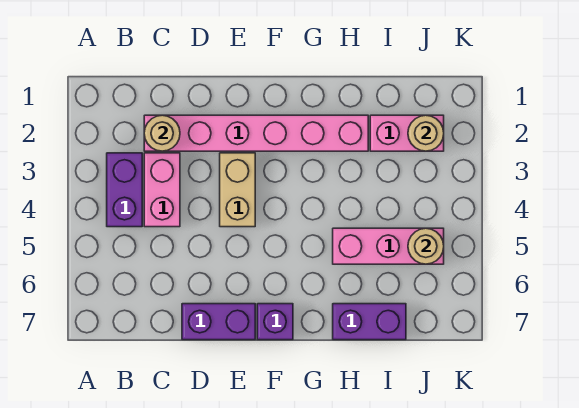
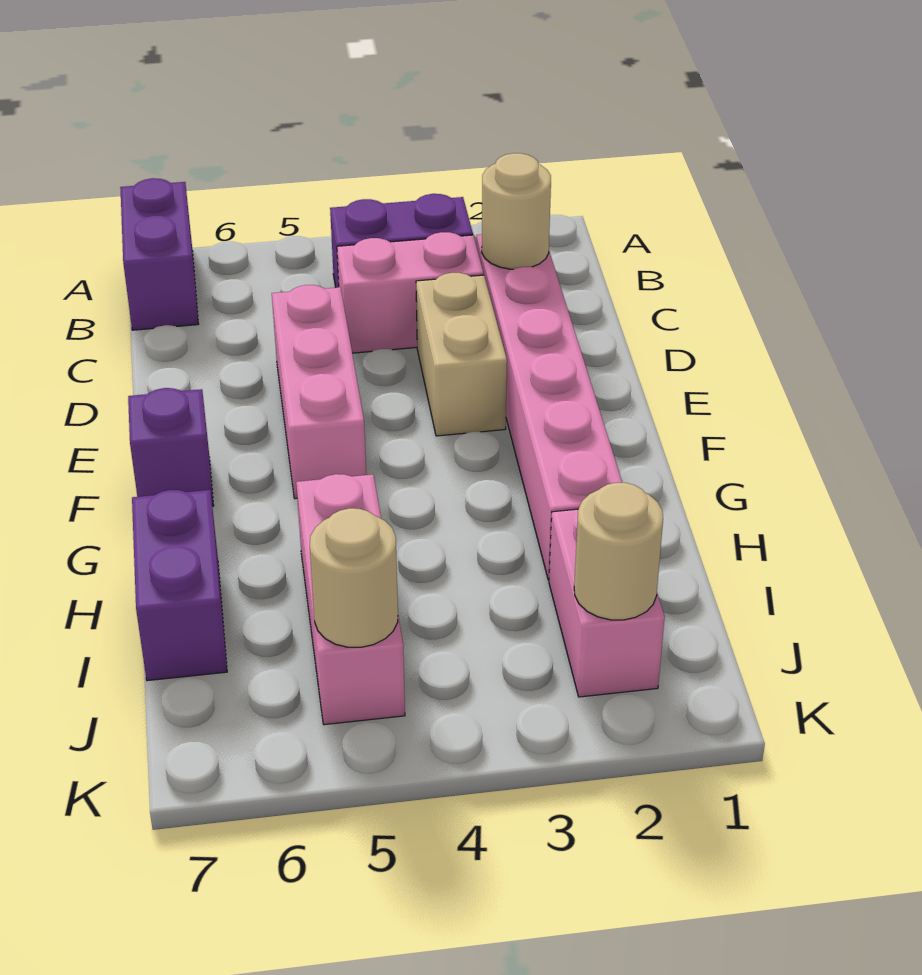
none -> pink 1x3 brick [272,285,366,499]
purple 1x2 brick [182,304,255,340] -> purple 1x2 brick moved to [120,178,198,330]
tan 1x2 brick [220,153,255,227] -> tan 1x2 brick turned to [416,273,507,436]

